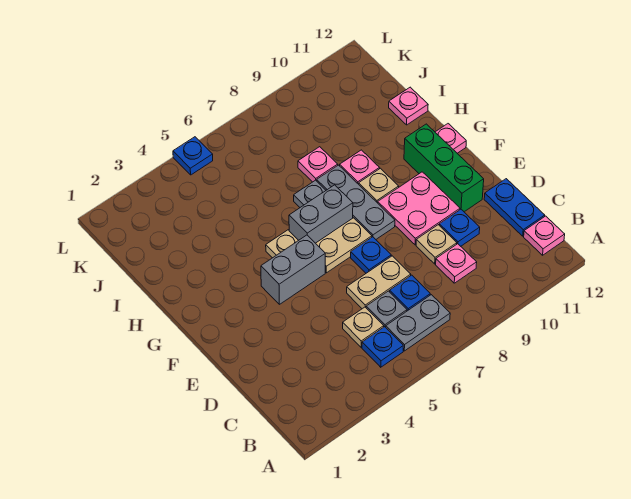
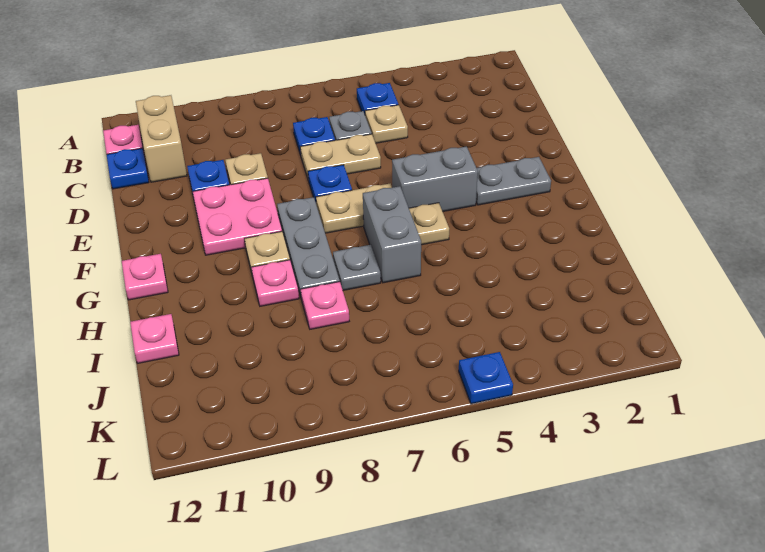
grey 1x2 plate [386,295,450,351] -> grey 1x2 plate moved to [476,157,551,205]
none -> tan 1x2 brick [136,95,187,182]
pink 1x1 plate [436,244,477,283] -> none
blue 1x2 plate [484,179,545,236] -> blue 1x1 plate [107,148,149,189]
green 1x3 brick [404,124,484,212] -> none
grey 1x2 brick [289,185,353,243] -> grey 1x2 brick turned to [363,186,421,283]

